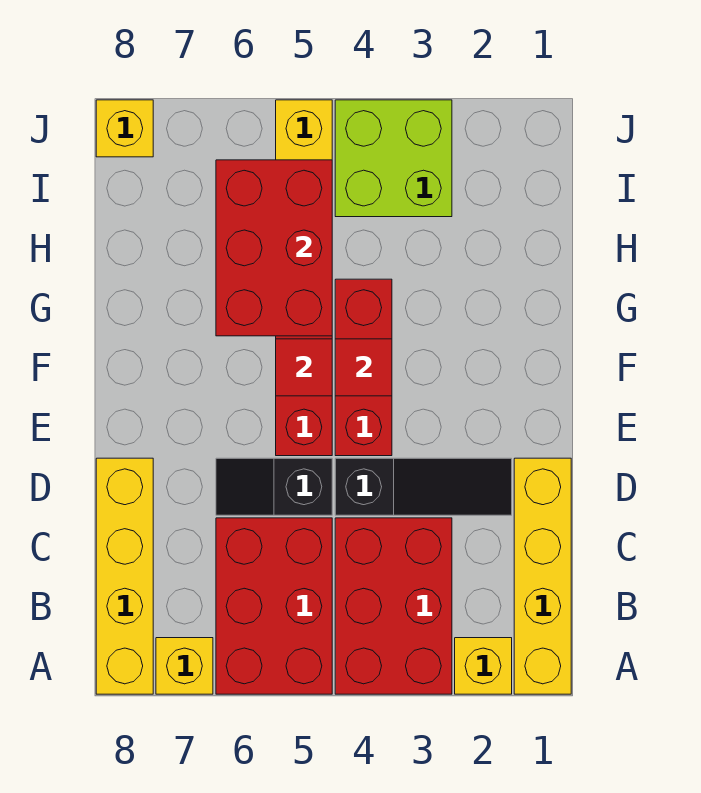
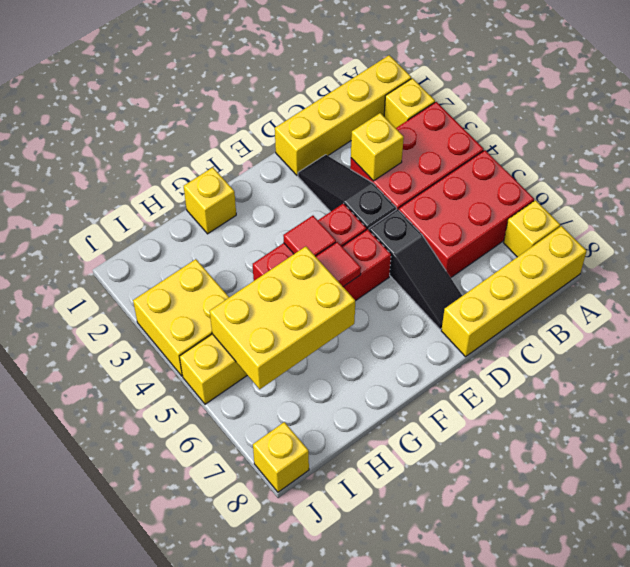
none -> yellow 1x1 brick [351,113,404,181]
black 1x2 slope [216,458,332,515] -> black 1x3 slope [369,209,462,329]
none -> yellow 1x1 brick [184,167,236,234]
red 2x3 brick [216,160,332,336] -> yellow 2x3 brick [210,246,355,389]
lime 2x2 brick [335,100,452,217] -> yellow 2x2 brick [133,259,229,376]

